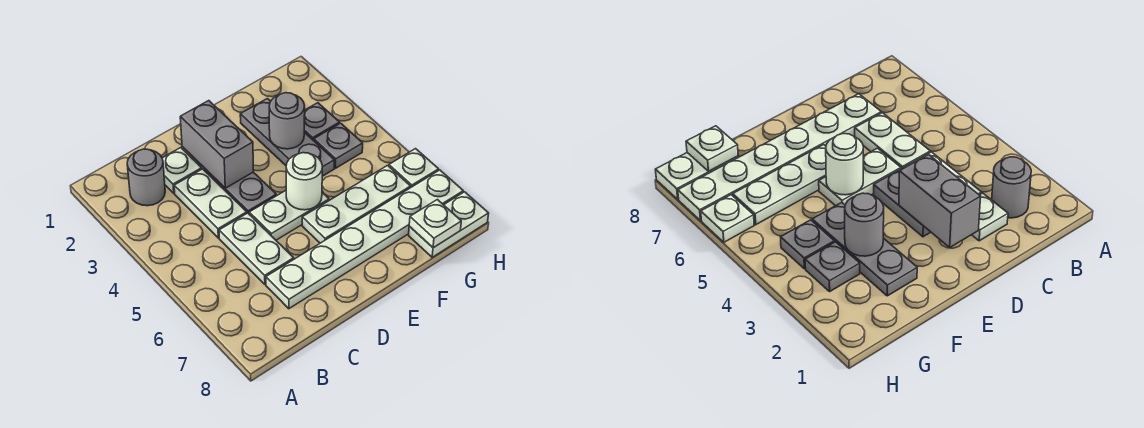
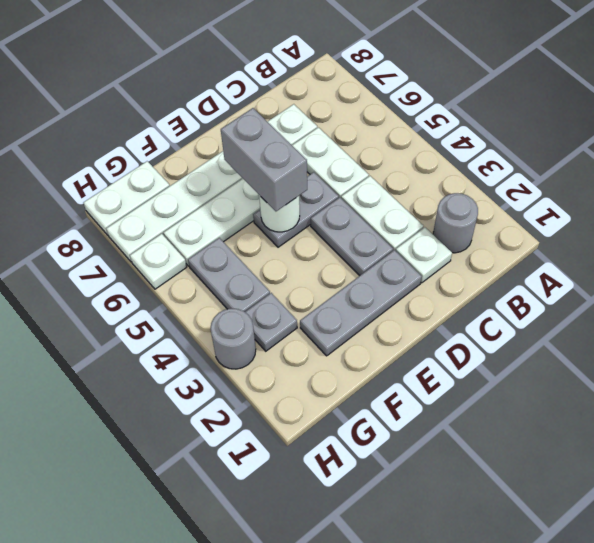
grey 1x2 brick [180,101,254,188] -> grey 1x2 brick moved to [221,108,307,211]
white 1x2 plate [249,191,329,240] -> grey 1x2 plate [253,172,339,247]
grey 1x3 plate [240,99,334,176] -> grey 1x3 plate turned to [300,250,422,356]
grey 1x1 round brick [269,93,305,149] -> grey 1x1 round brick moved to [210,308,256,369]
grey 1x1 plate [314,123,363,168] -> grey 1x2 plate [188,238,270,312]
white 1x1 plate [409,200,461,248] -> none

